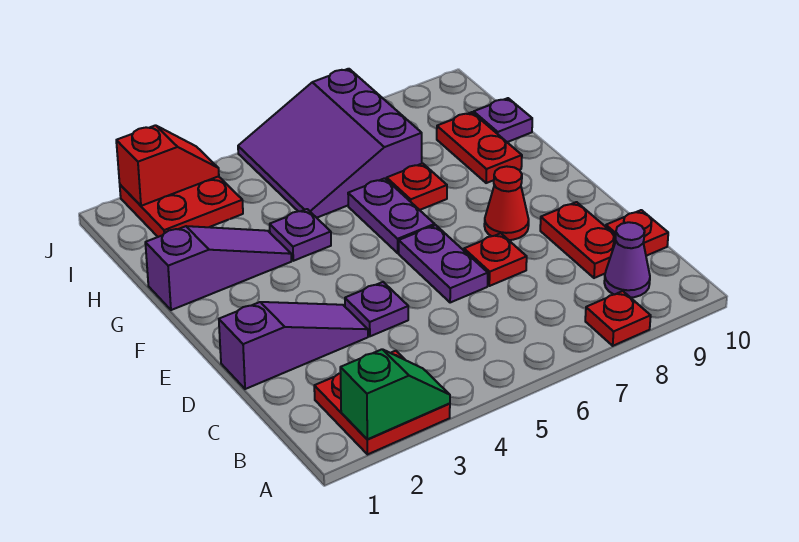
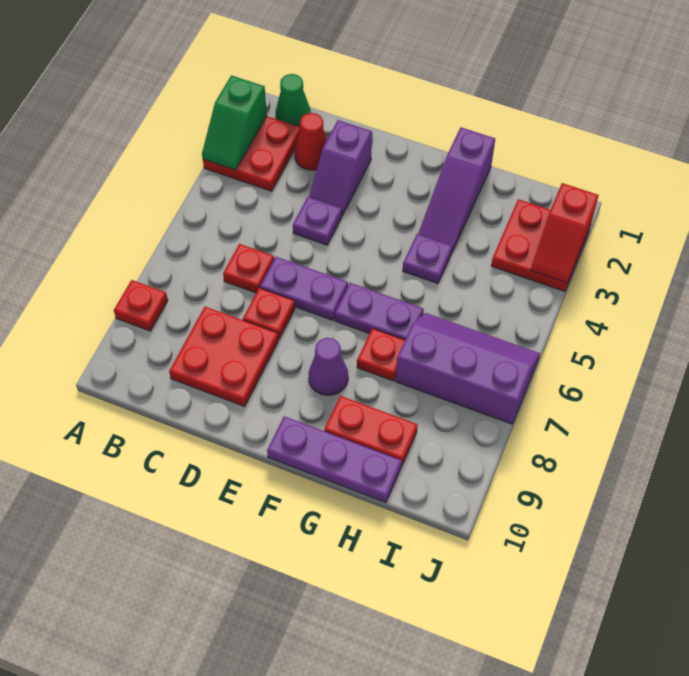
none -> green 1x1 cone [275,74,311,127]
purple 1x1 cone [604,222,650,298] -> purple 1x1 cone moved to [309,338,348,395]
red 1x2 plate [540,202,616,278] -> red 2x2 plate [169,307,278,407]
red 1x1 plate [606,210,668,256] -> red 1x1 plate moved to [223,244,274,293]
purple 1x3 slope [219,302,368,389] -> purple 1x2 slope [309,120,372,215]
red 1x1 cone [484,166,529,240] -> red 1x1 cone moved to [295,113,327,170]
purple 3x3 slope [238,69,422,218] -> purple 2x3 slope [396,313,540,424]
purple 1x1 plate [474,98,532,142] -> purple 1x3 plate [267,416,402,503]

